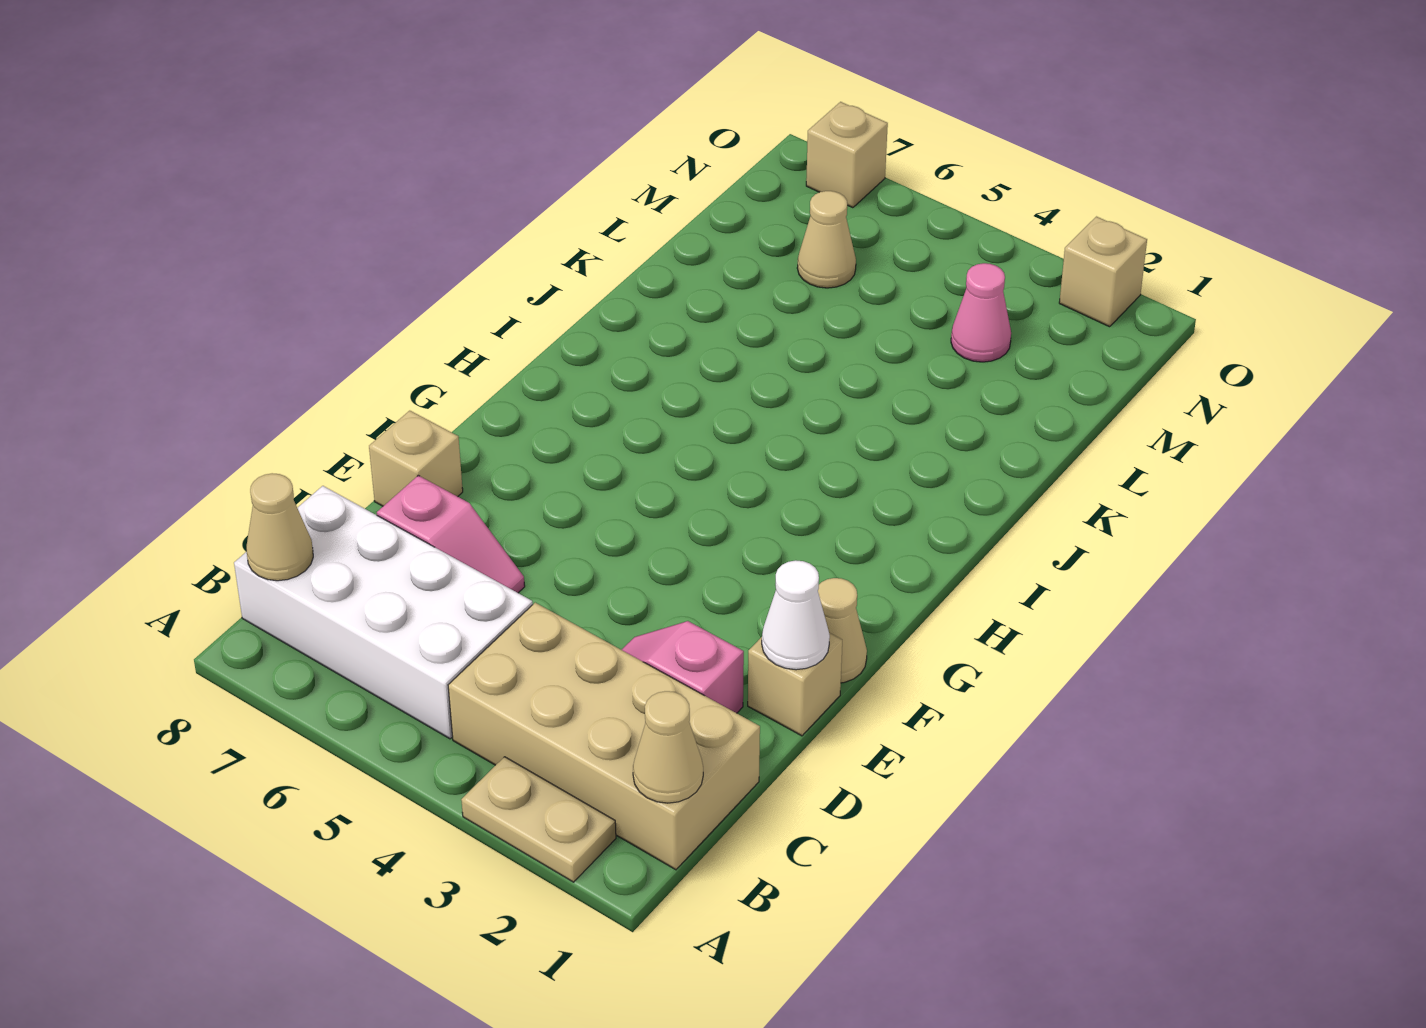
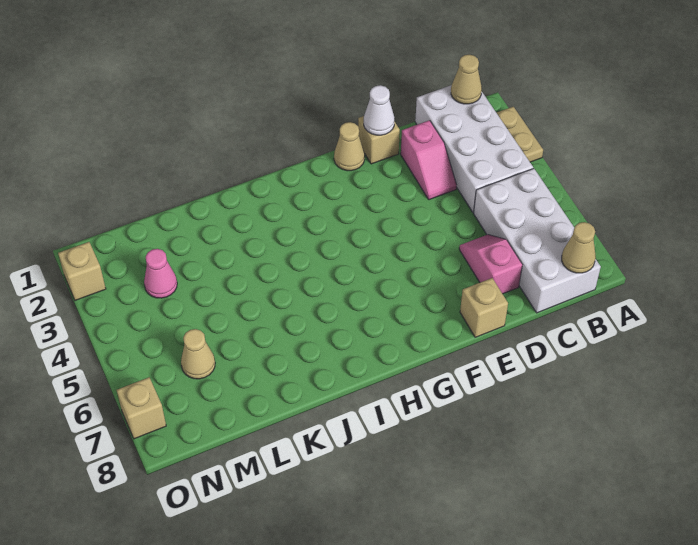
tan 2x4 brick [448,603,760,870] -> white 2x4 brick [415,85,533,212]

